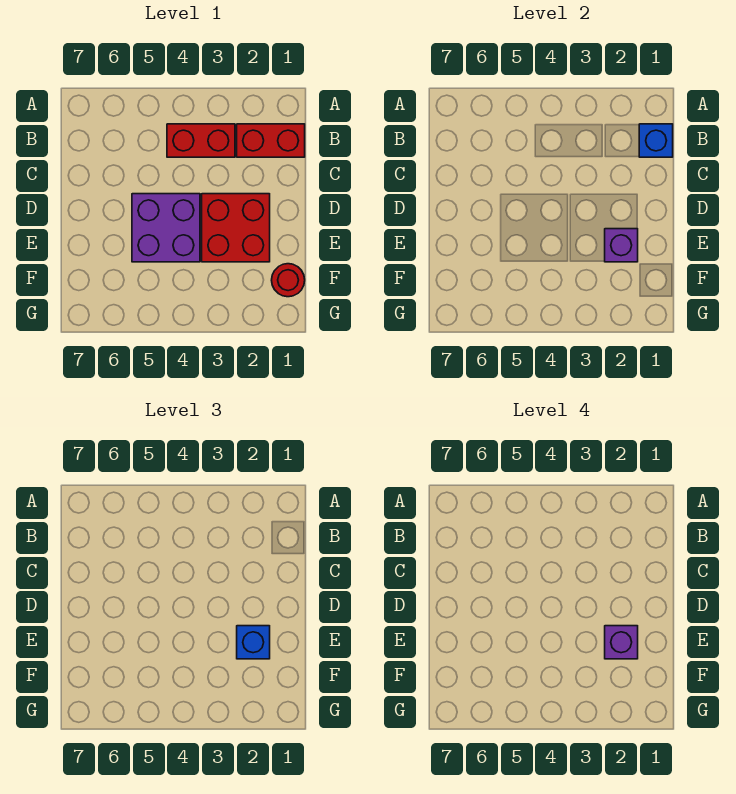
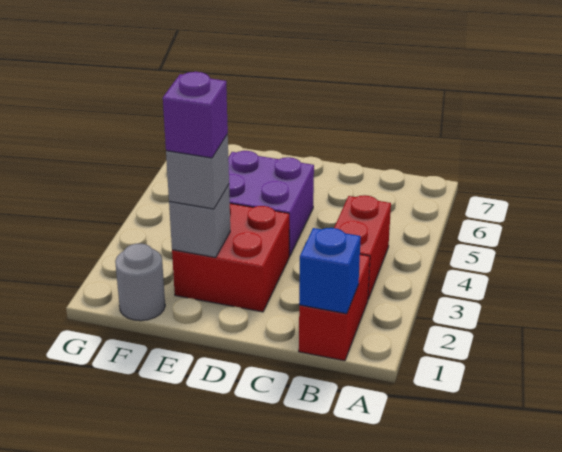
purple 1x1 brick [605,229,638,262] -> grey 1x1 brick [169,185,230,257]
blue 1x1 brick [237,626,270,659] -> grey 1x1 brick [166,134,229,209]
red 1x1 round brick [272,264,305,297] -> grey 1x1 round brick [115,244,165,321]

